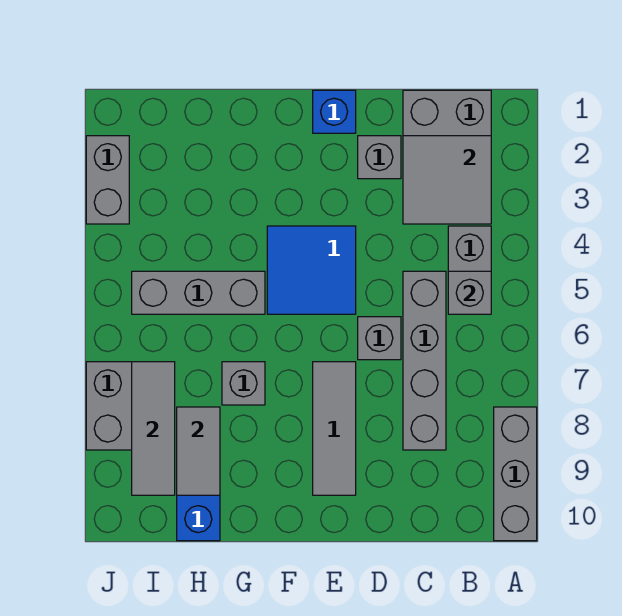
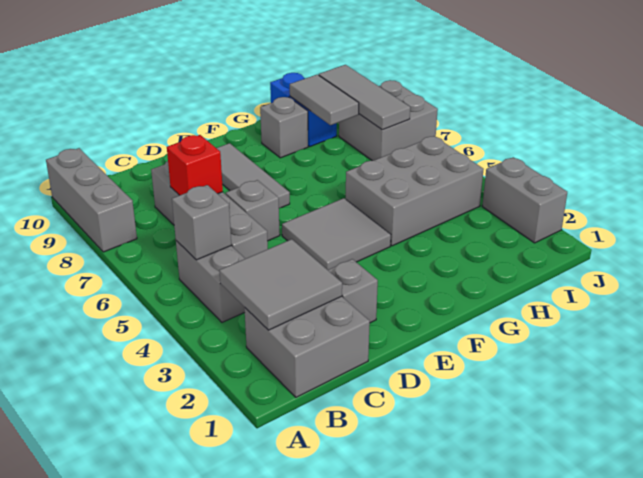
none -> red 1x1 brick [167,135,223,195]
blue 1x1 brick [313,90,356,133] -> none
blue 2x2 tile [267,226,356,314] -> grey 2x2 tile [282,198,391,270]
grey 1x3 brick [132,271,265,314] -> grey 2x3 brick [346,136,484,246]
grey 1x1 brick [222,362,265,405] -> grey 1x1 brick moved to [260,97,308,158]

